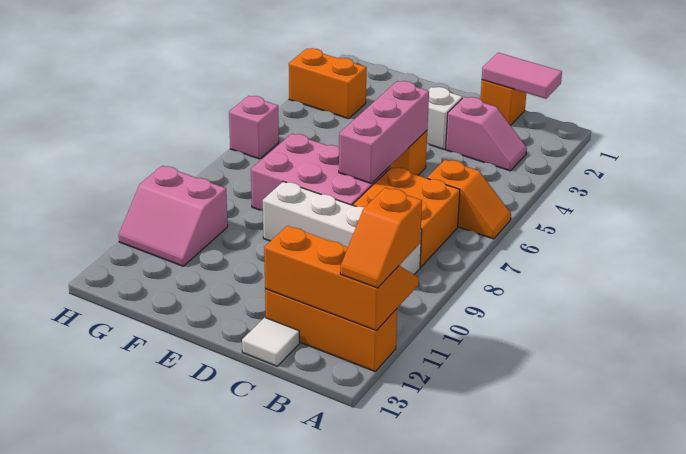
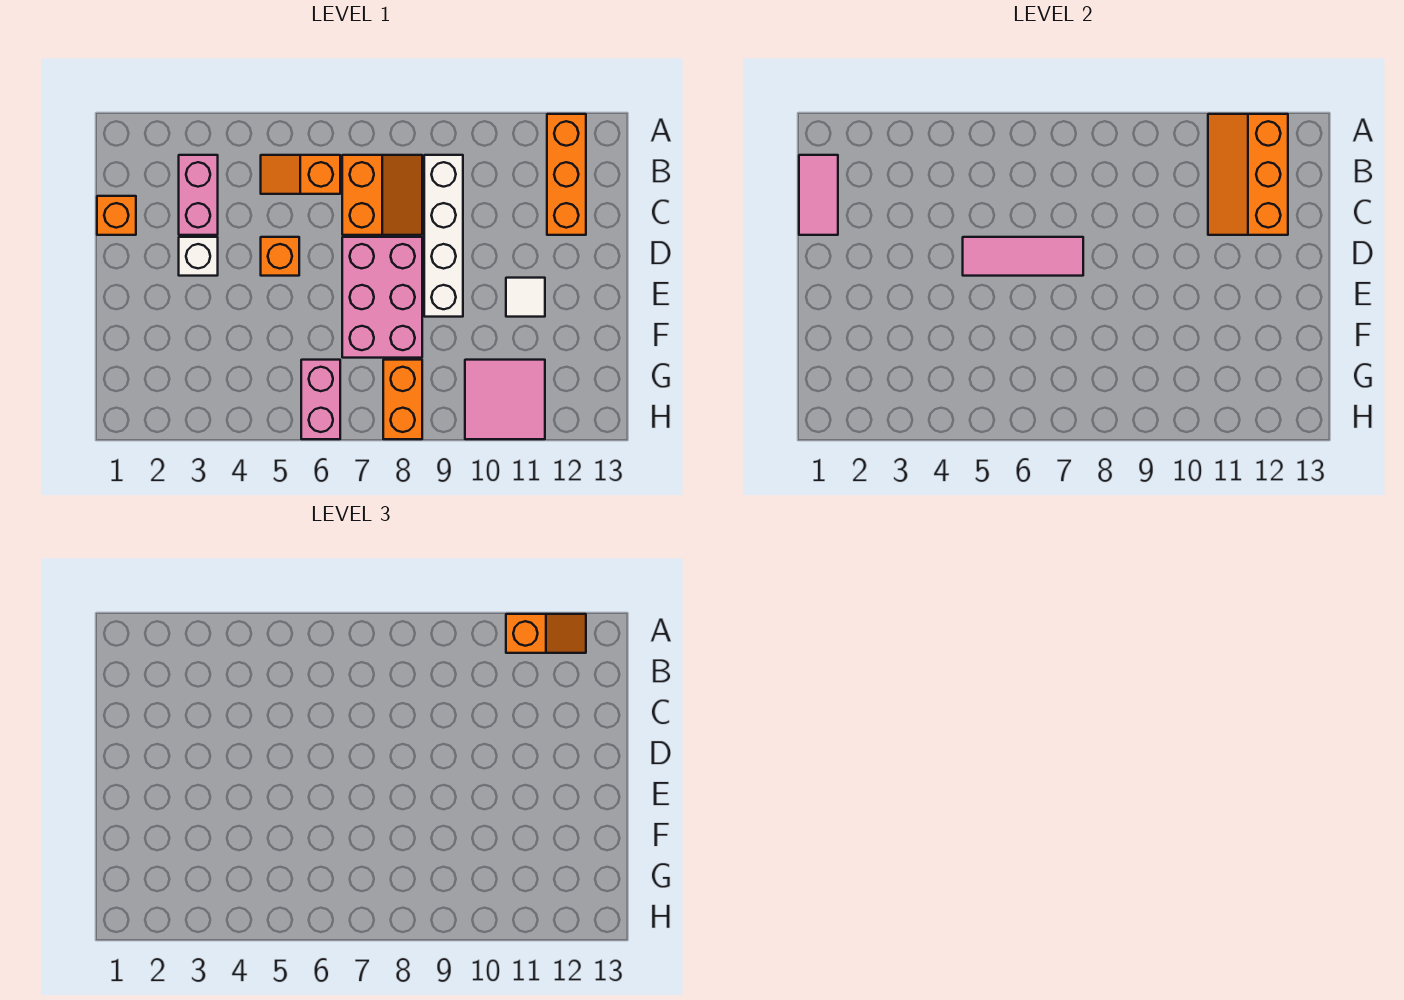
orange 1x2 slope [427,160,511,239] -> orange 1x2 slope turned to [261,155,340,194]
pink 1x2 slope [446,97,527,171] -> pink 1x2 brick [179,155,218,235]
orange 2x2 brick [353,167,460,267] -> orange 2x2 slope [342,155,422,235]
white 1x1 tile [242,317,299,366] -> white 1x1 tile moved to [506,278,545,317]
pink 1x3 brick [339,81,429,184] -> pink 1x3 tile [963,237,1083,276]
orange 1x2 brick [289,48,367,119] -> orange 1x2 brick moved to [383,360,422,439]
pink 2x2 slope [119,166,228,266] -> pink 2x2 tile [465,360,545,439]
pink 1x1 brick [229,96,279,159] -> pink 1x2 brick [301,360,340,439]

